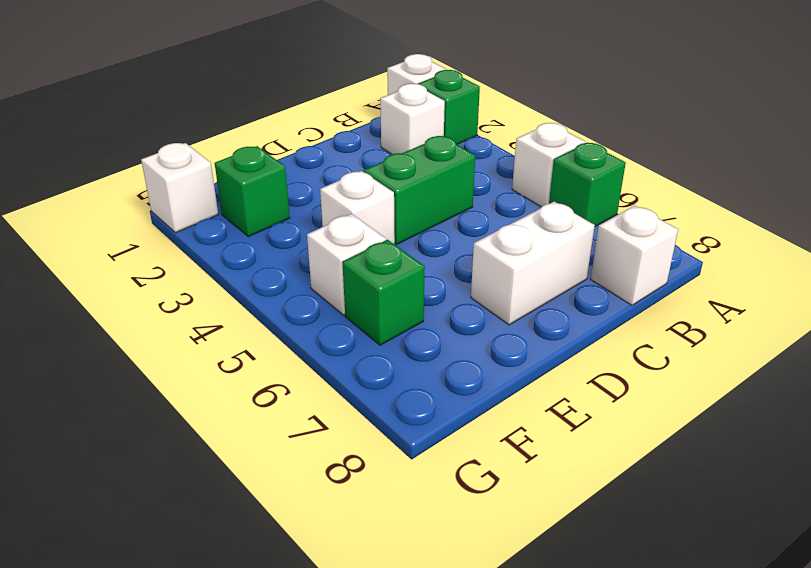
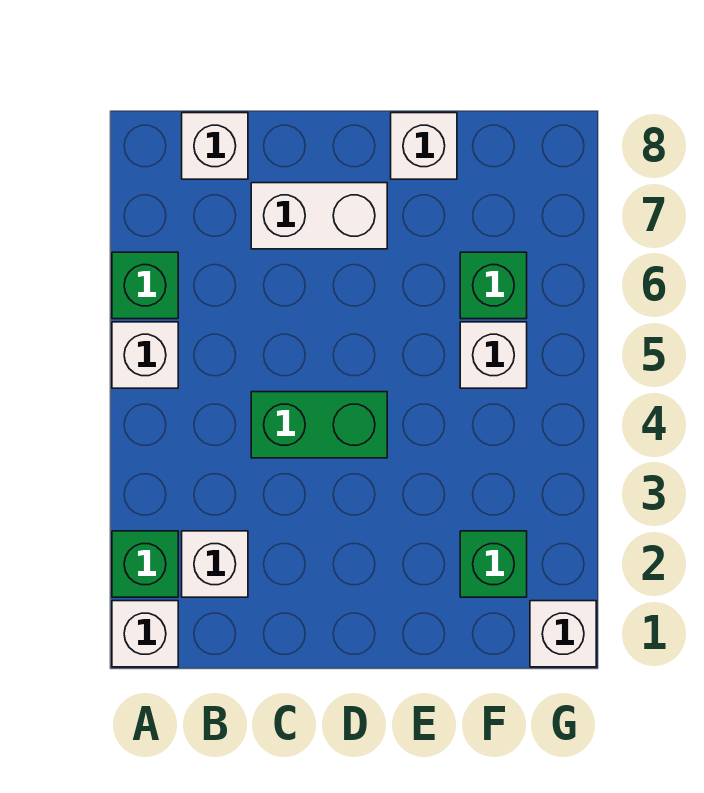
white 1x1 brick [320,171,395,244] -> white 1x1 brick moved to [391,113,457,179]

